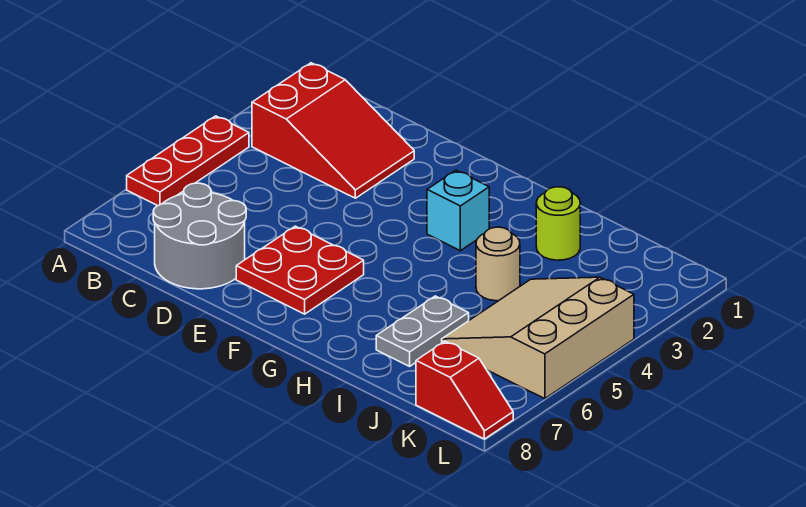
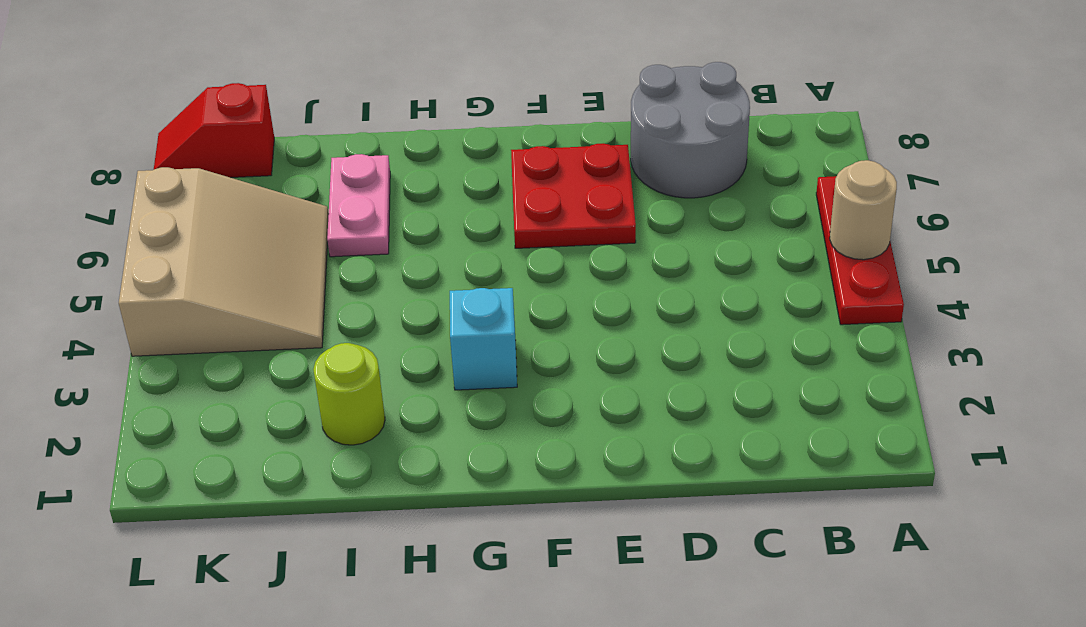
red 2x3 slope [252,63,414,198] -> none
tan 1x1 round brick [476,227,520,301] -> tan 1x1 round brick moved to [830,160,897,260]
grey 1x2 plate [376,296,469,366] -> pink 1x2 plate [327,154,390,257]

